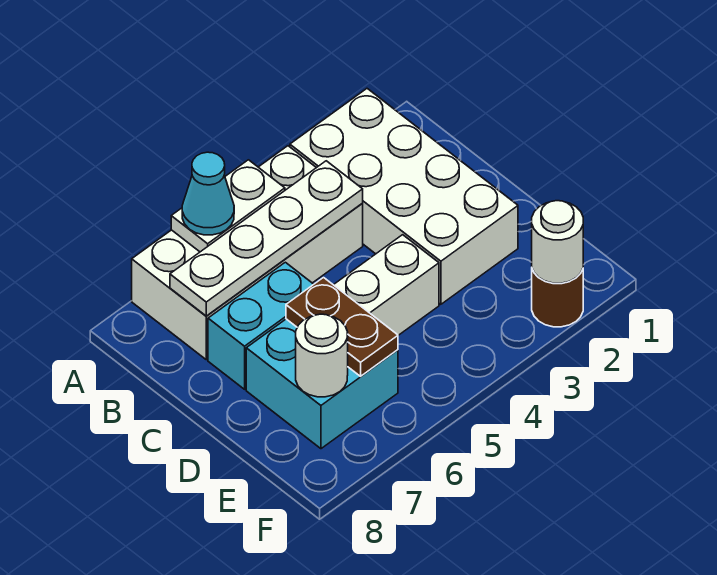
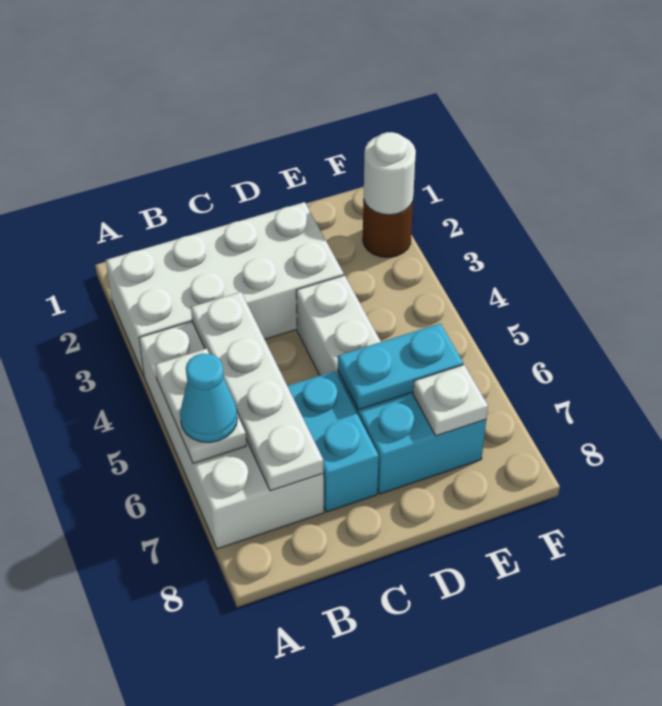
brown 1x2 plate [286,278,398,376] -> cyan 1x2 plate [338,323,463,410]
white 1x1 round brick [296,314,348,397] -> white 1x1 plate [413,365,488,436]

